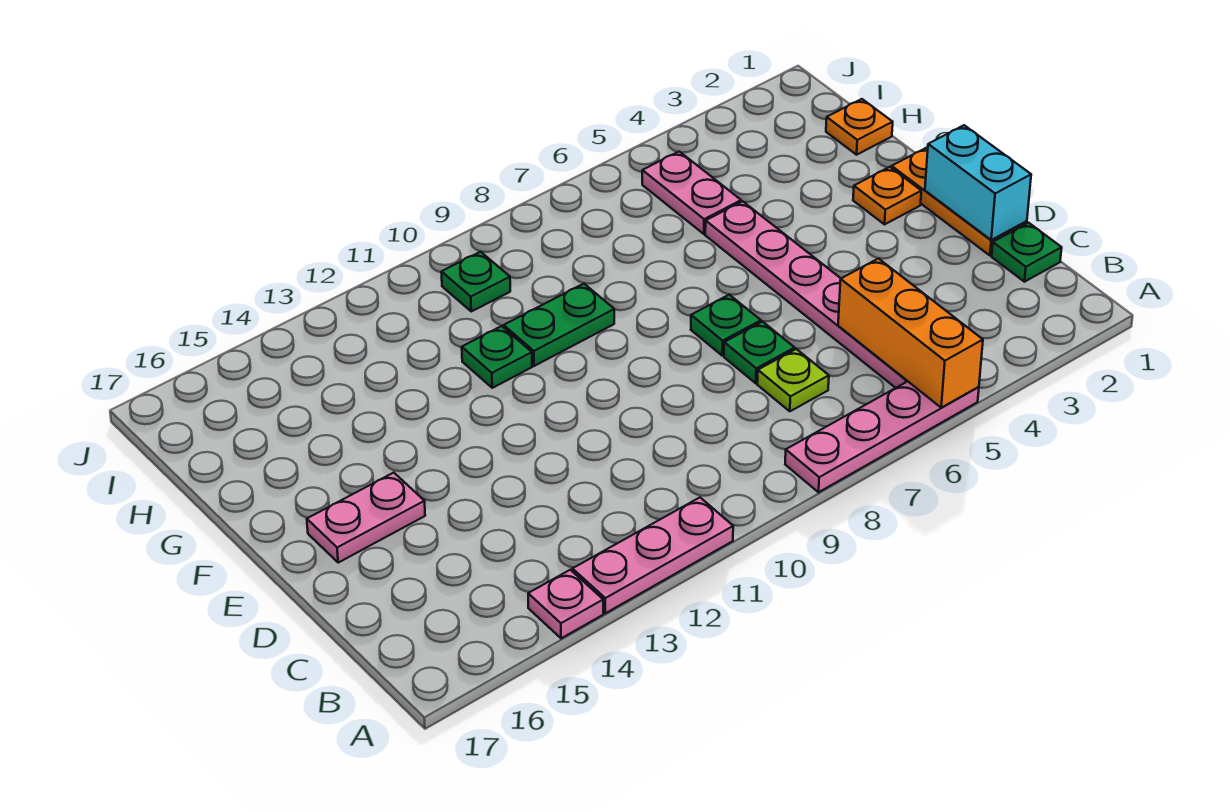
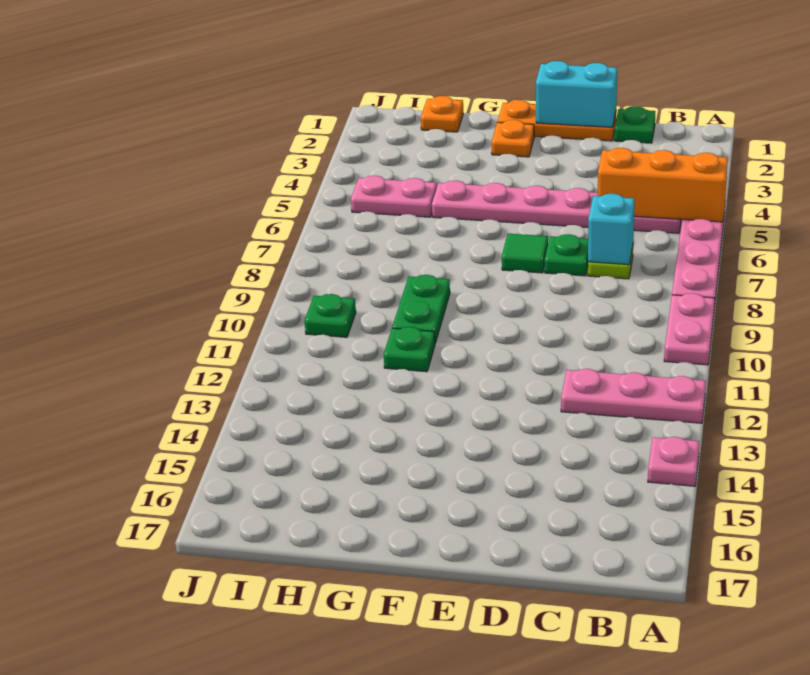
pink 1x3 plate [572,498,733,613] -> pink 1x3 plate turned to [561,369,706,423]
none -> cyan 1x1 brick [588,193,635,265]
green 1x1 plate [691,295,761,356] -> green 1x1 tile [502,234,548,273]
pink 1x2 plate [307,473,425,563] -> pink 1x2 plate moved to [664,293,715,365]

